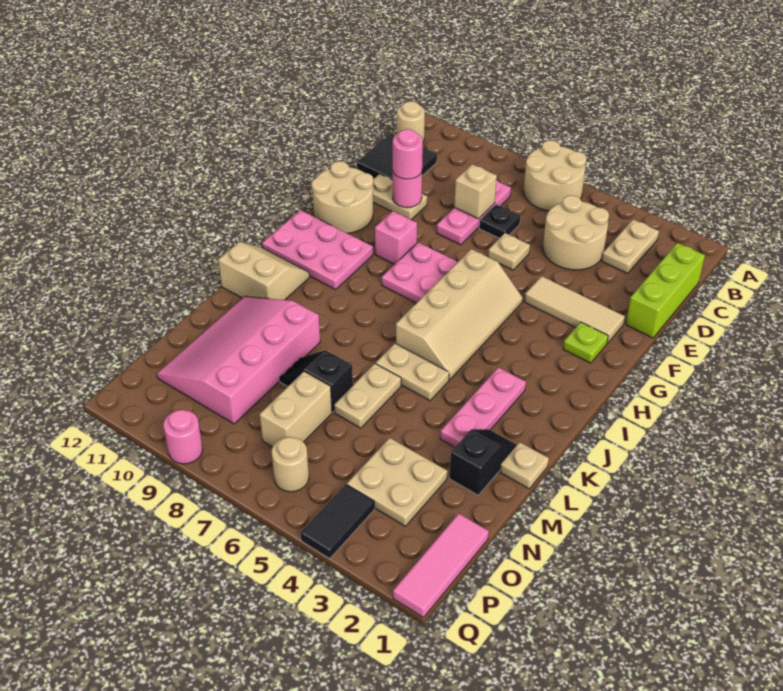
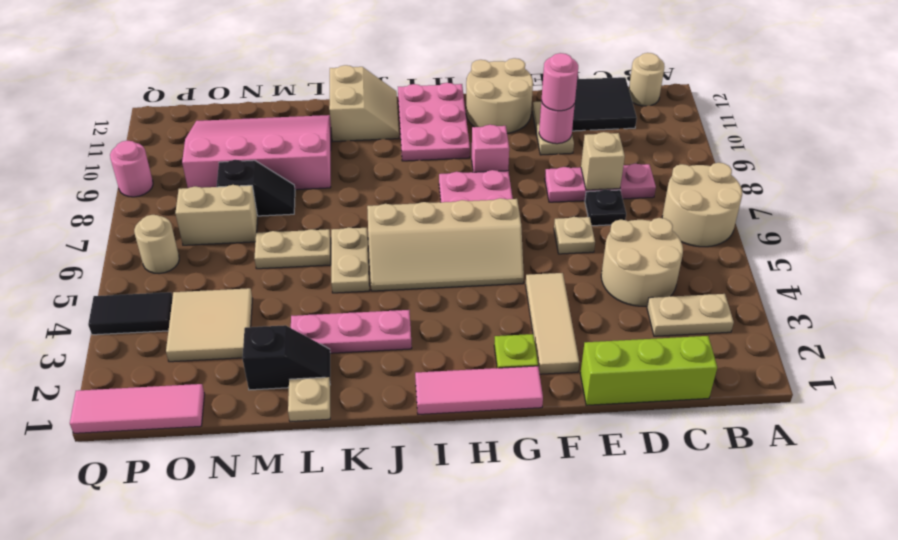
none -> pink 1x3 tile [415,366,543,414]
black 1x2 slope [280,350,353,412] -> black 1x2 slope turned to [217,160,295,216]
tan 2x2 plate [347,438,447,526] -> tan 2x2 tile [166,288,253,362]

